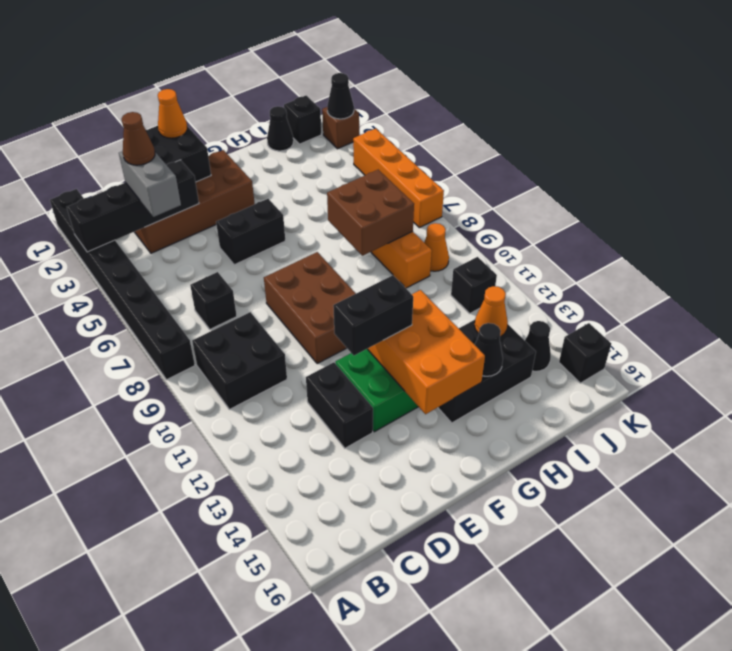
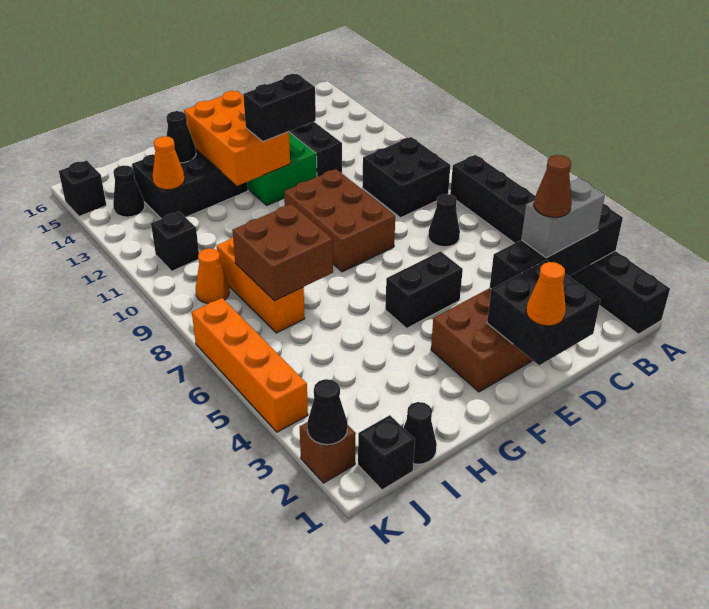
grey 1x2 brick [119,151,181,217] -> grey 1x2 brick turned to [521,178,605,258]
black 1x1 brick [190,272,237,329] -> black 1x1 cone [428,194,460,247]

